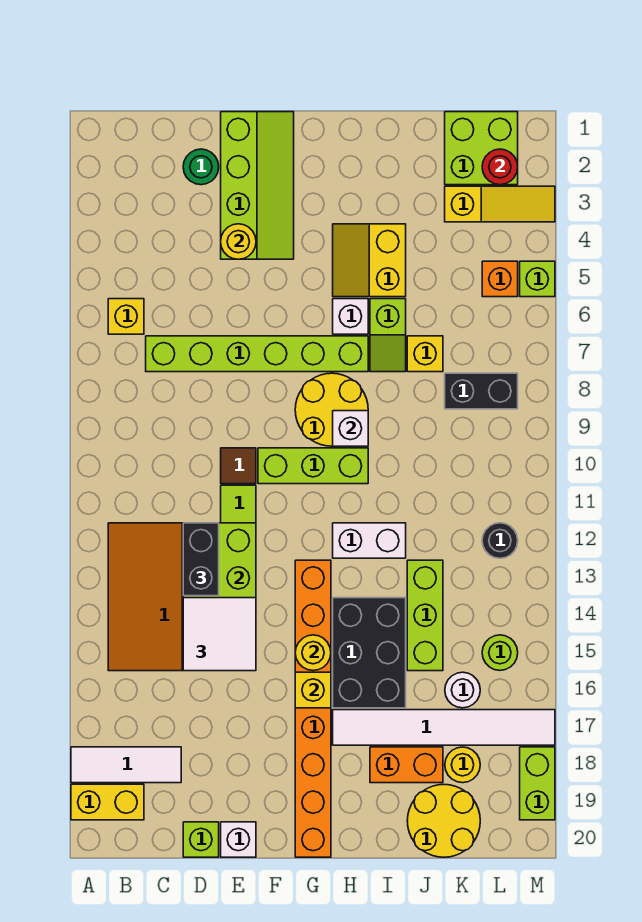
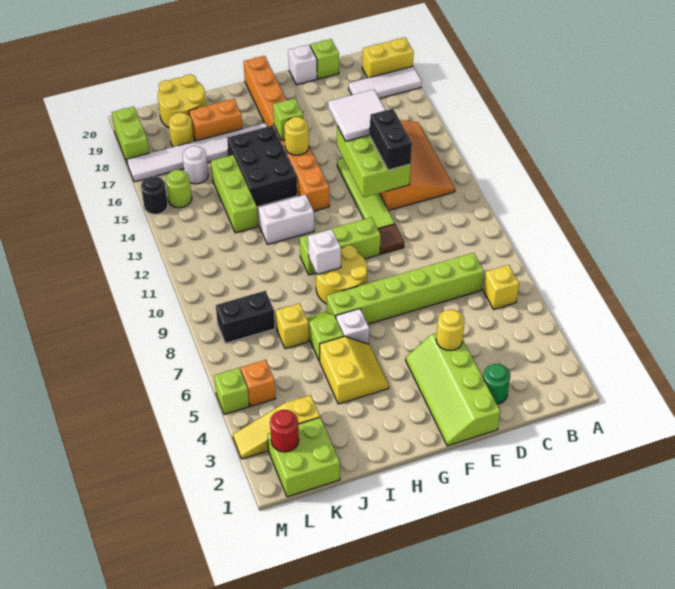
yellow 1x1 brick [295,672,331,708] -> lime 1x1 brick [273,98,303,141]
black 1x1 round brick [482,523,518,558] -> black 1x1 round brick moved to [141,176,168,214]

